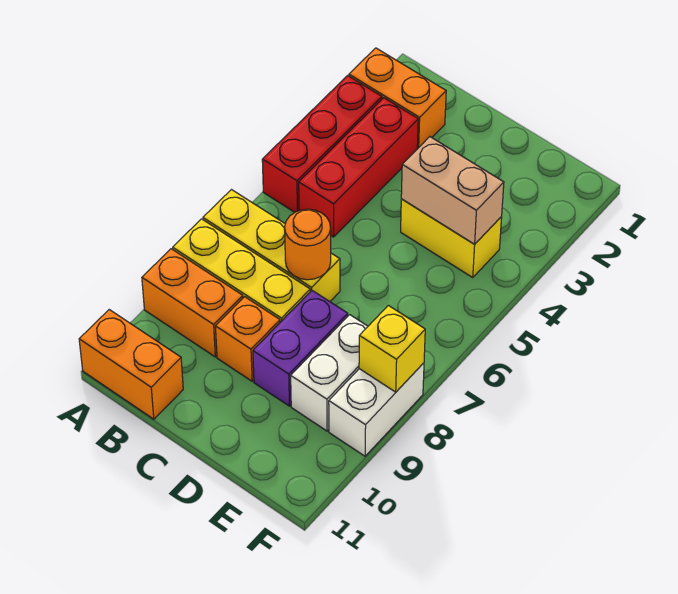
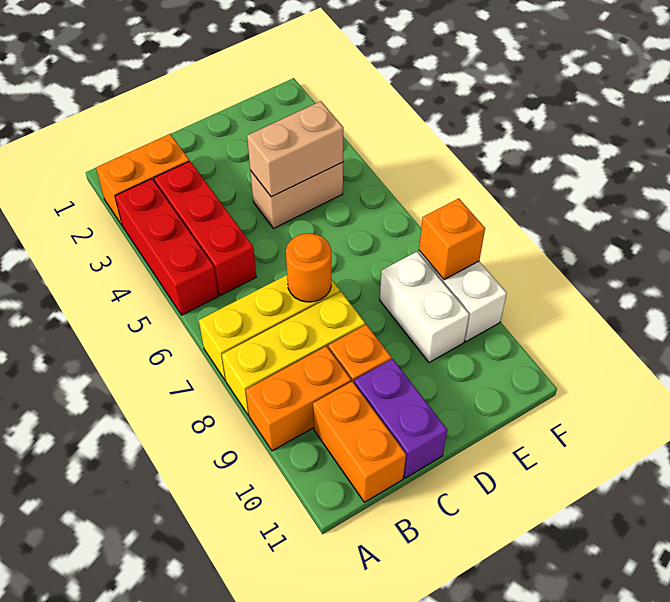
orange 1x2 brick [79,310,183,419] -> orange 1x2 brick turned to [313,381,406,502]
yellow 1x2 brick [401,199,502,277] -> tan 1x2 brick [250,162,343,229]
purple 1x2 brick [253,291,348,406] -> purple 1x2 brick moved to [354,359,447,478]
yellow 1x1 brick [359,305,425,392] -> orange 1x1 brick [419,198,485,280]

